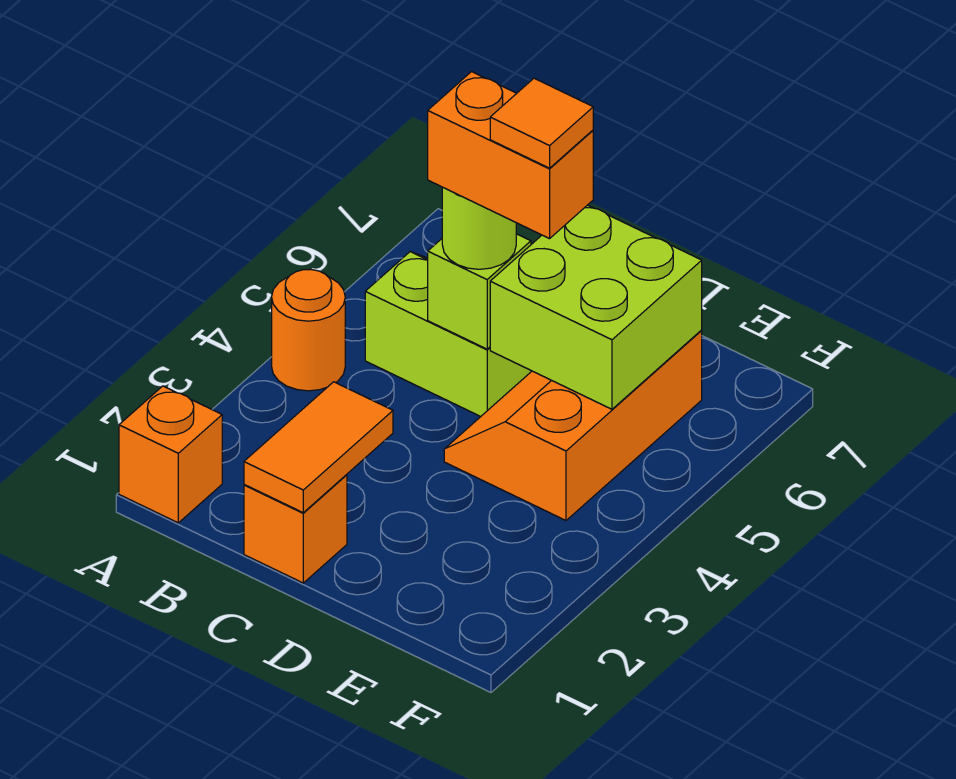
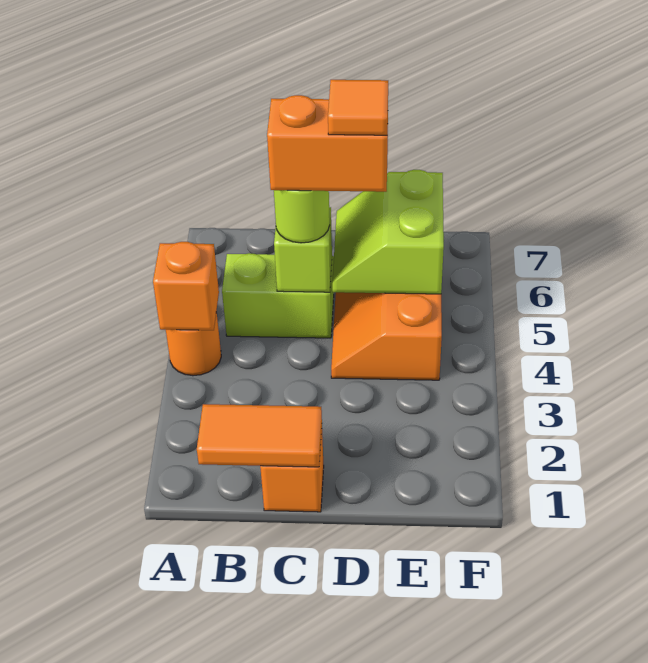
orange 1x1 brick [119,386,222,523] -> orange 1x1 brick moved to [153,242,219,330]
orange 1x2 tile [244,382,393,513] -> orange 1x2 tile turned to [197,404,322,467]
lime 2x2 brick [490,205,702,409] -> lime 2x2 slope [332,170,444,294]

